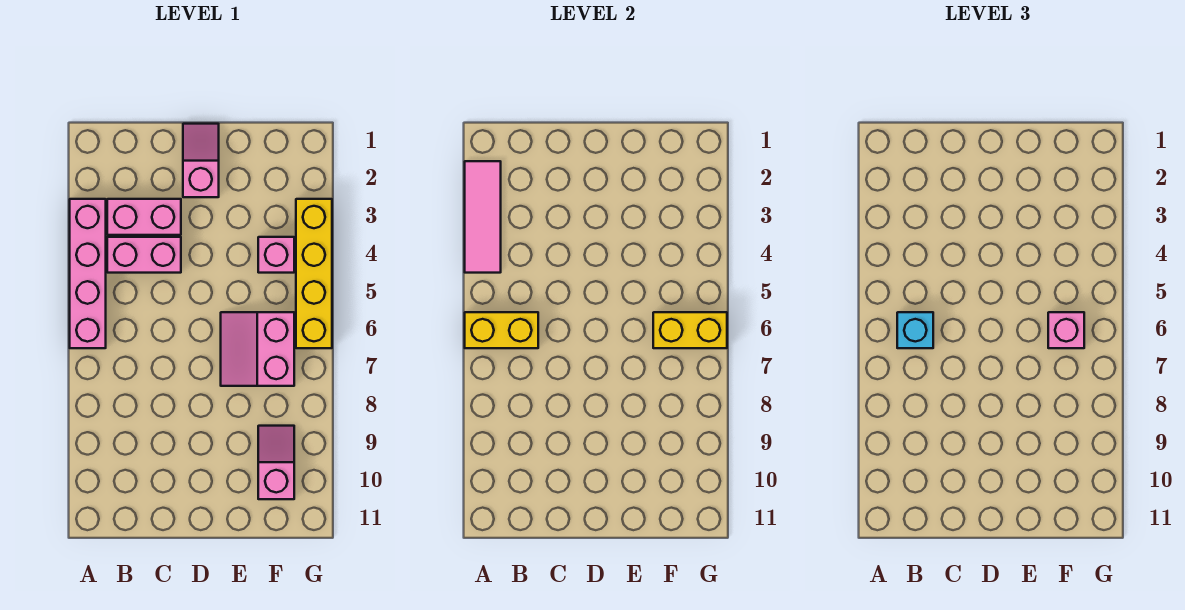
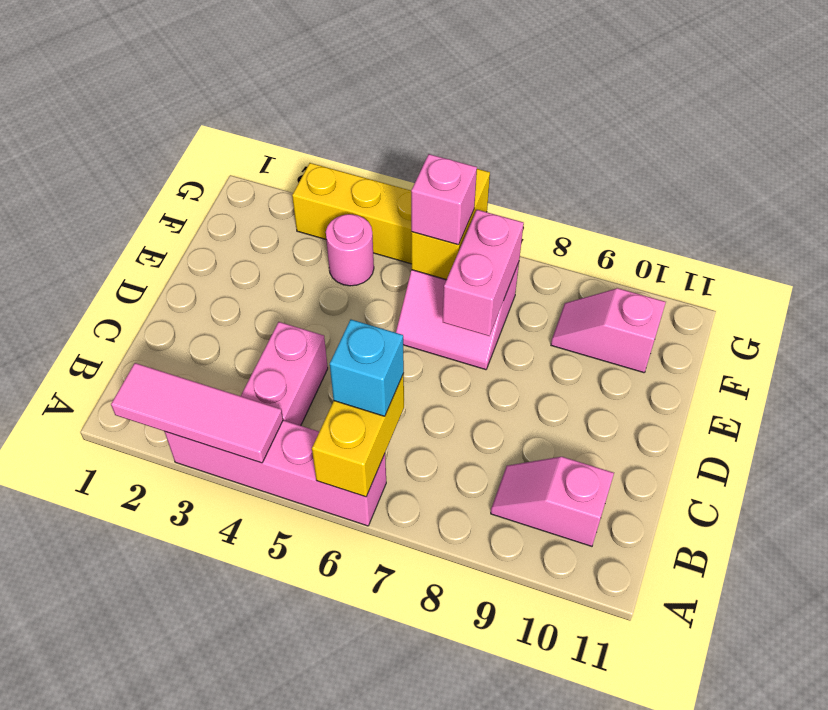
pink 1x2 brick [107,199,181,235] -> pink 1x2 brick moved to [443,210,524,336]
pink 1x2 slope [183,124,219,197] -> pink 1x2 slope moved to [491,457,614,546]
pink 1x1 brick [258,237,294,273] -> pink 1x1 round brick [326,214,374,286]

